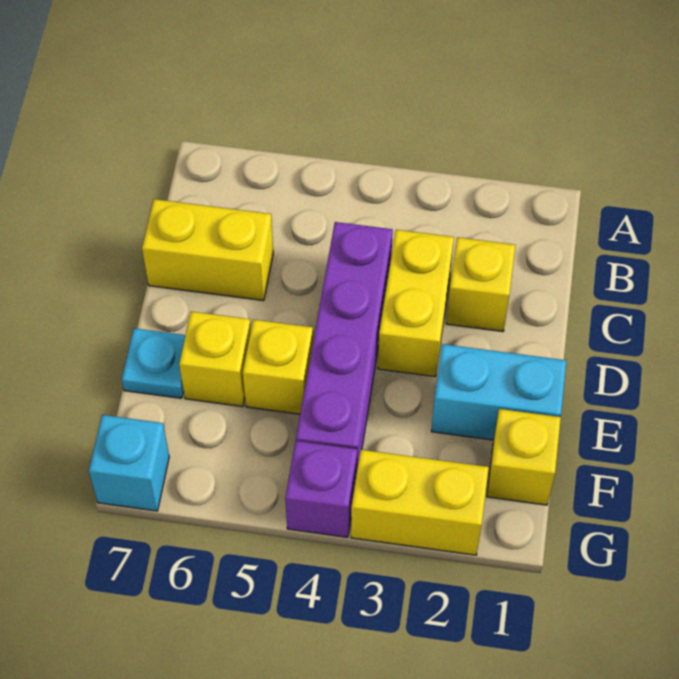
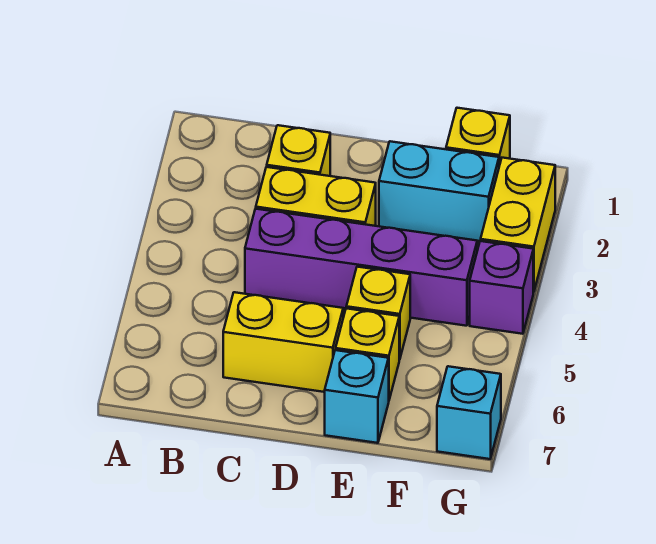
yellow 1x2 brick [142,199,273,301] -> yellow 1x2 brick turned to [223,292,343,392]
cyan 1x2 brick [431,344,566,440] -> cyan 1x2 brick turned to [379,141,499,241]
cyan 1x1 plate [122,328,185,398] -> cyan 1x1 brick [325,350,389,443]

